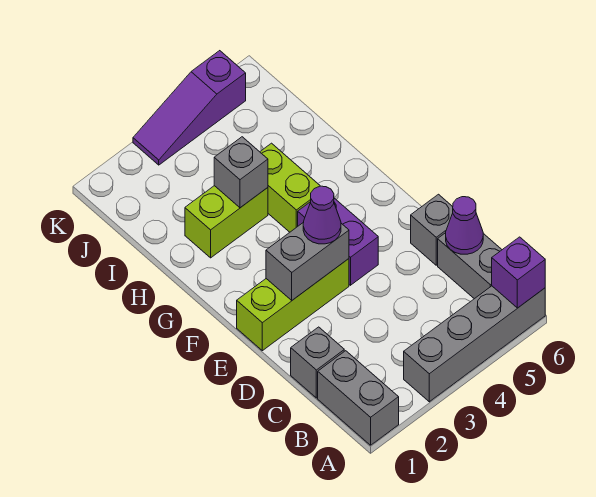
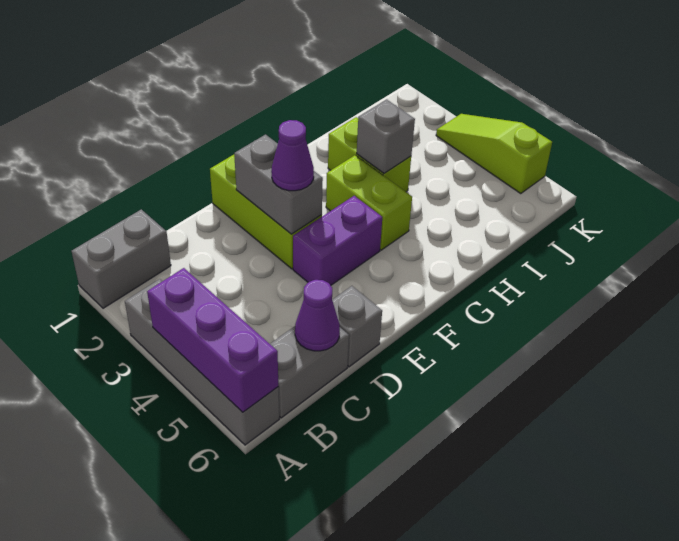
purple 1x1 brick [492,237,545,308] -> purple 1x3 brick [147,268,278,412]
grey 1x1 brick [291,327,344,398] -> none
lime 1x2 brick [260,143,320,232] -> lime 1x2 brick turned to [326,155,412,250]
purple 1x3 slope [133,51,246,165] -> lime 1x3 slope [436,114,552,194]

